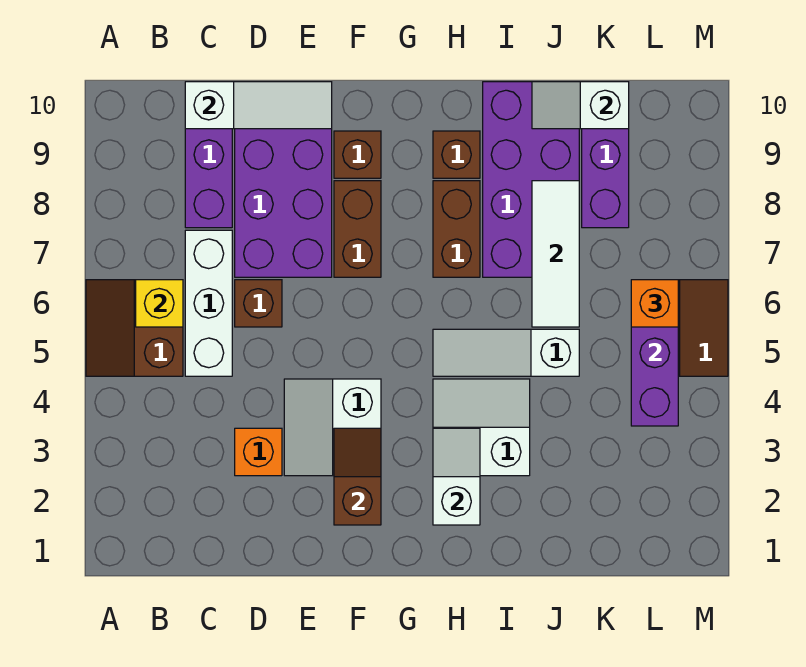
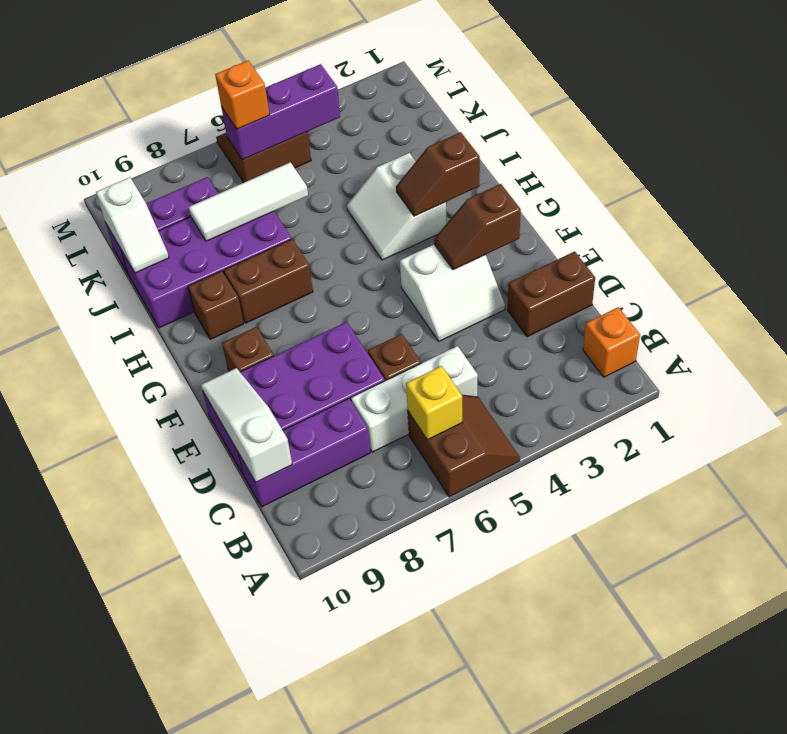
brown 2x2 slope [86,280,183,376] -> brown 2x2 slope turned to [408,395,520,497]
orange 1x1 brick [235,428,282,476] -> orange 1x1 brick moved to [583,307,640,377]
brown 1x2 brick [334,181,381,277] -> brown 1x2 brick moved to [508,251,595,337]
white 1x2 slope [433,428,480,525] -> brown 1x2 slope [396,132,480,216]
white 1x3 slope [433,329,579,376] -> none

